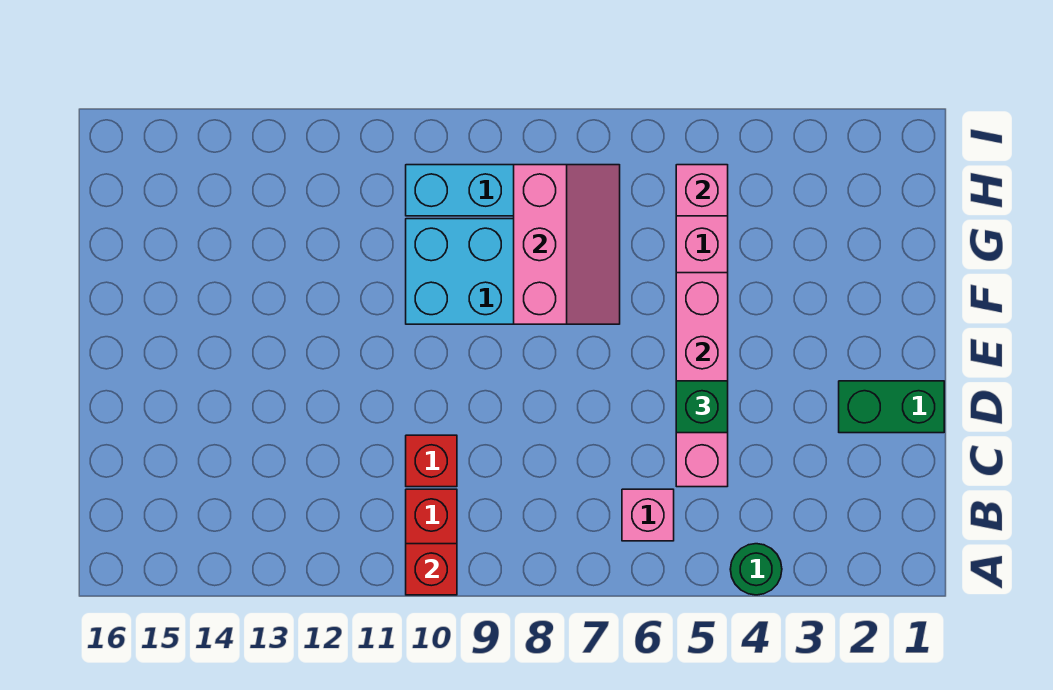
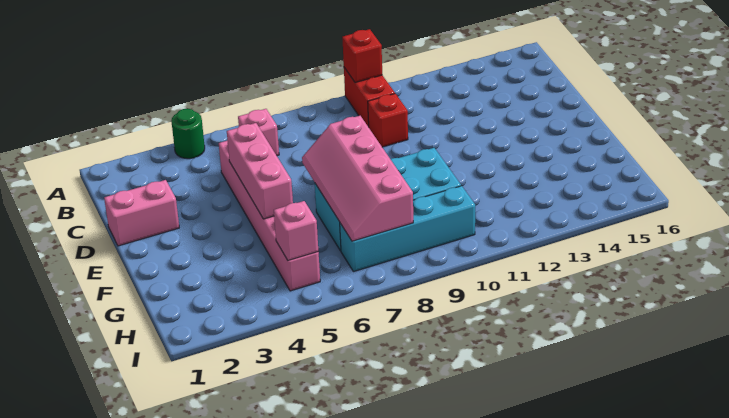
green 1x2 brick [839,381,944,433] -> pink 1x2 brick [104,180,179,246]
green 1x1 brick [676,381,728,433] -> none
pink 2x3 slope [514,165,620,324] -> pink 2x4 slope [302,116,413,241]

